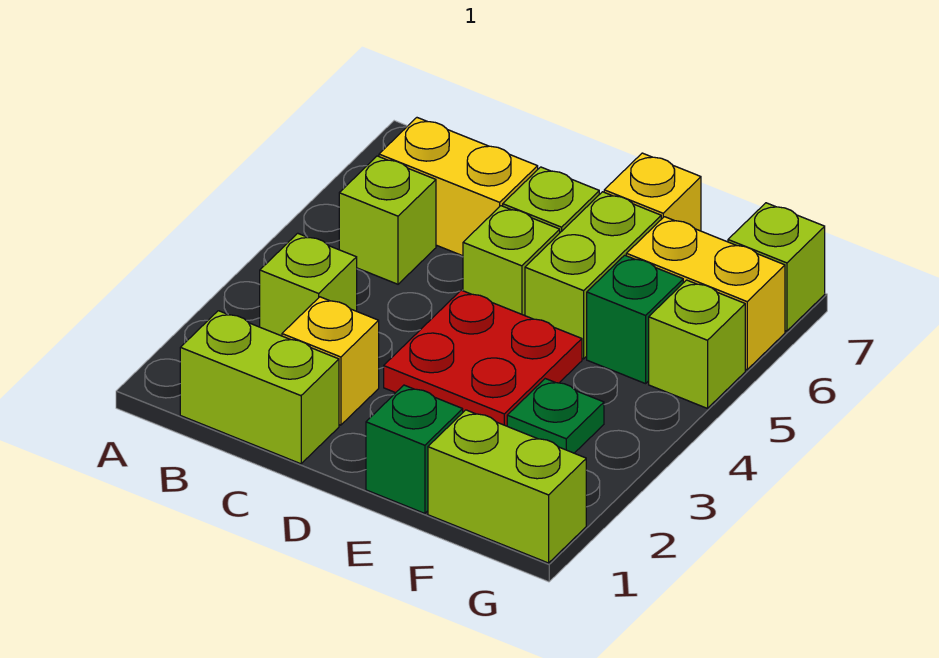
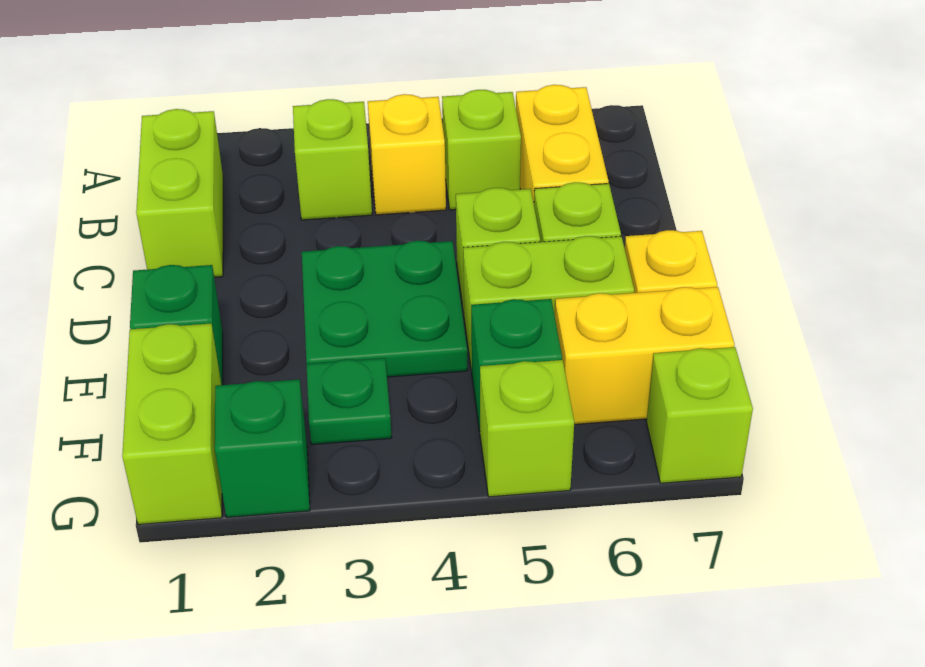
yellow 1x1 brick [282,297,379,425] -> yellow 1x1 brick moved to [368,94,446,215]
red 2x2 plate [384,290,582,426] -> green 2x2 plate [302,241,467,377]
yellow 1x2 brick [626,217,785,370] -> yellow 1x2 brick turned to [555,287,735,424]
none -> green 1x1 brick [215,379,310,517]

